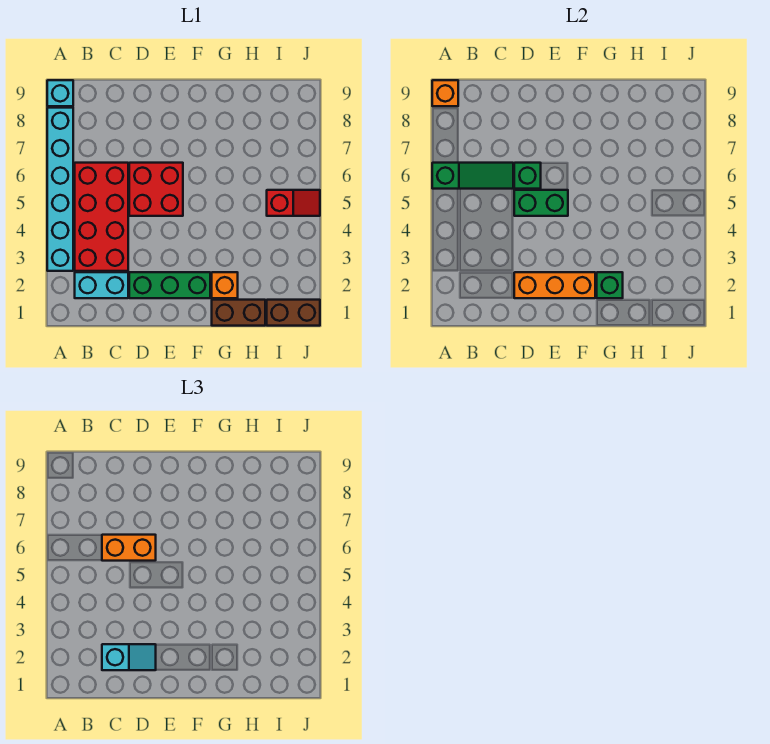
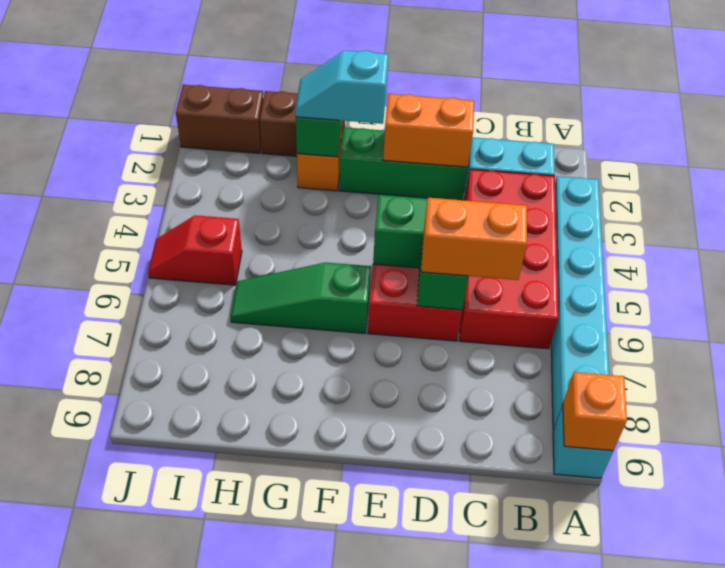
green 1x3 slope [432,163,513,189] -> green 1x3 slope moved to [231,262,371,333]
cyan 1x2 slope [102,644,156,670] -> cyan 1x2 slope moved to [295,51,388,124]
orange 1x3 brick [514,272,595,298] -> orange 1x2 brick [383,94,474,167]

